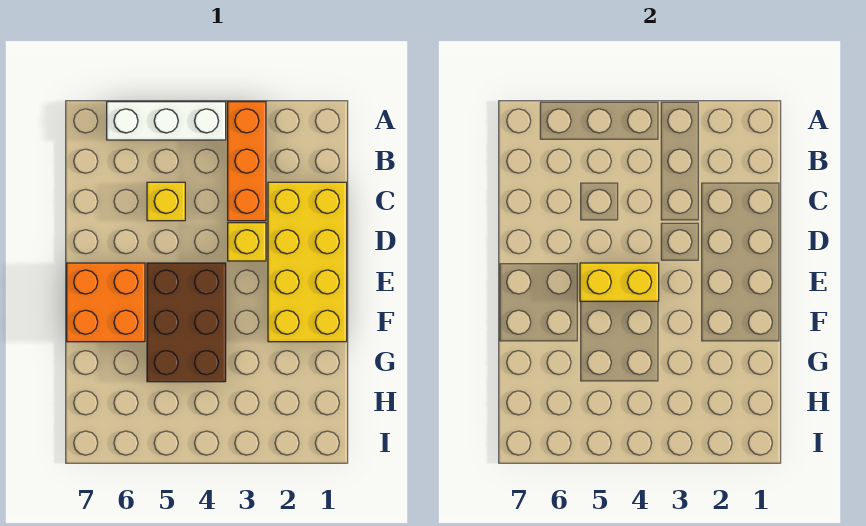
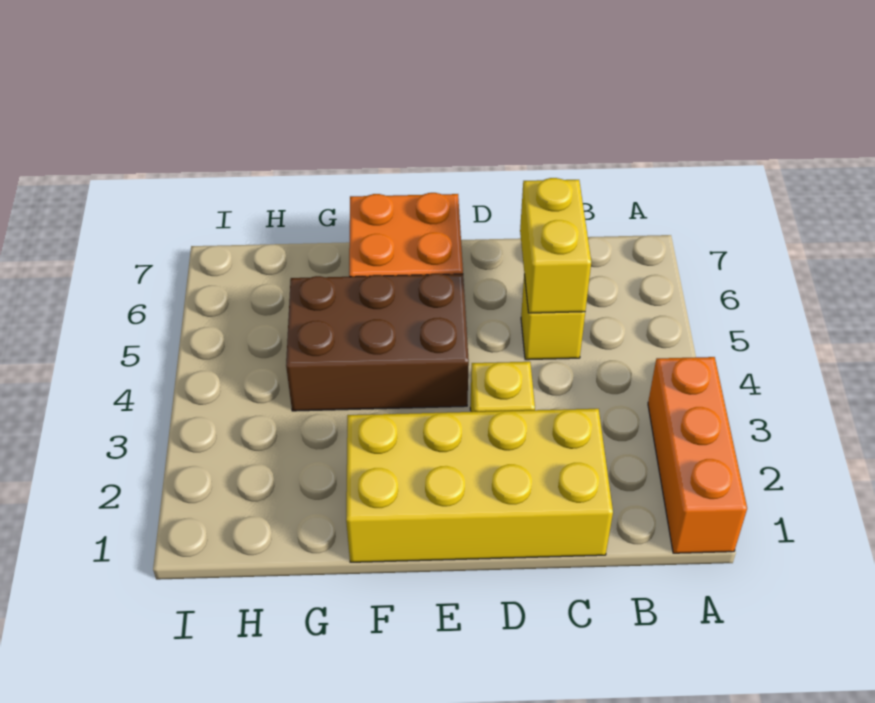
orange 1x3 brick [228,102,266,221] -> orange 1x3 brick turned to [648,357,747,553]
white 1x3 brick [107,102,226,140] -> none
yellow 1x2 brick [580,263,659,301] -> yellow 1x2 brick moved to [520,178,591,313]

